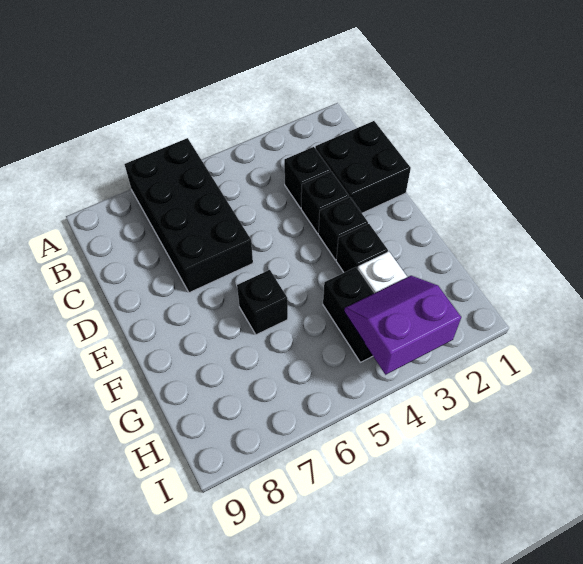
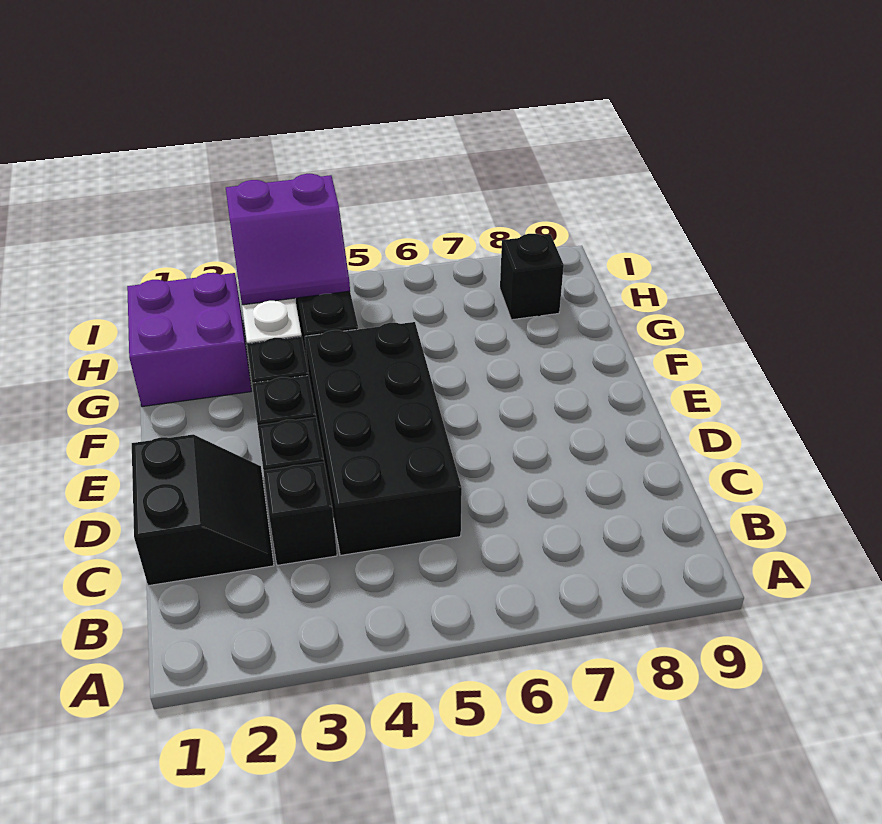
black 2x4 brick [124,138,253,293] -> black 2x4 brick moved to [305,322,462,555]
black 2x2 brick [315,121,411,213] -> black 2x2 slope [132,435,274,586]
black 1x1 brick [237,270,288,335] -> black 1x1 brick moved to [500,234,564,320]
none -> purple 2x2 brick [127,273,251,407]

